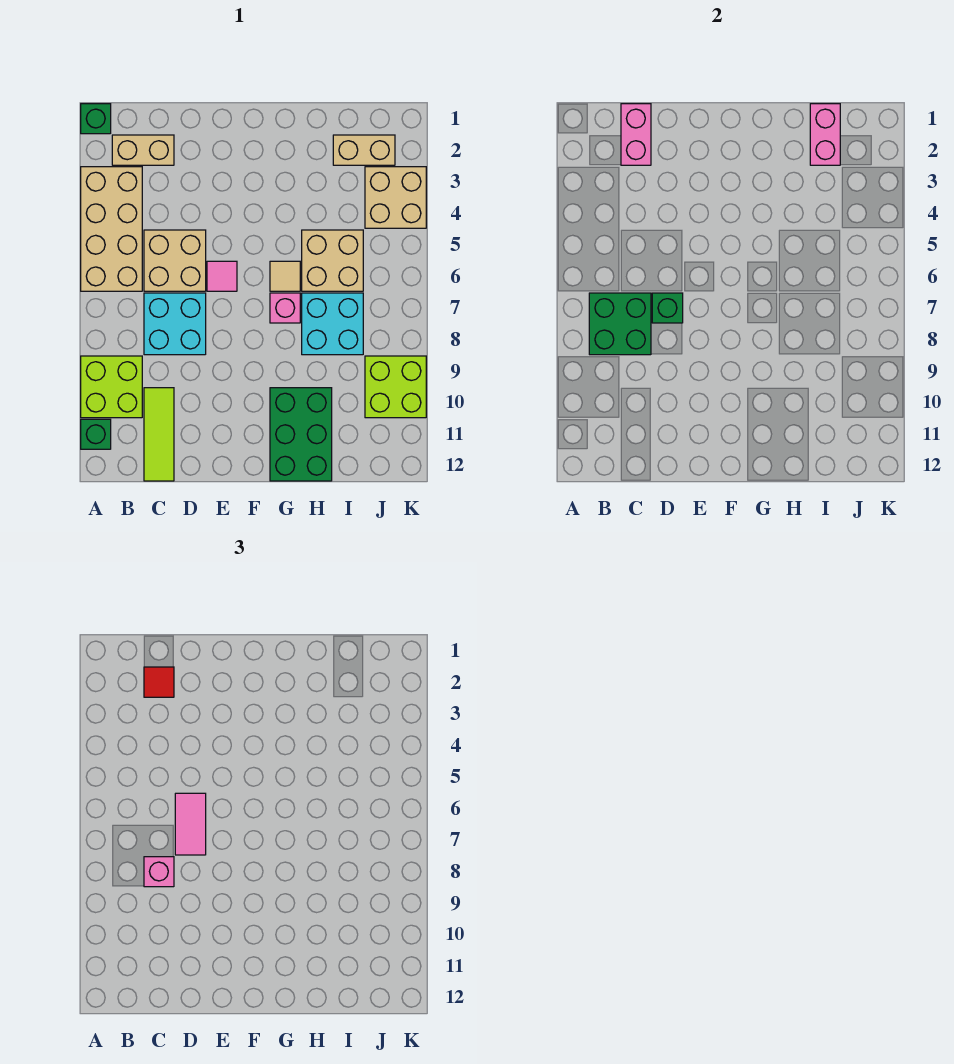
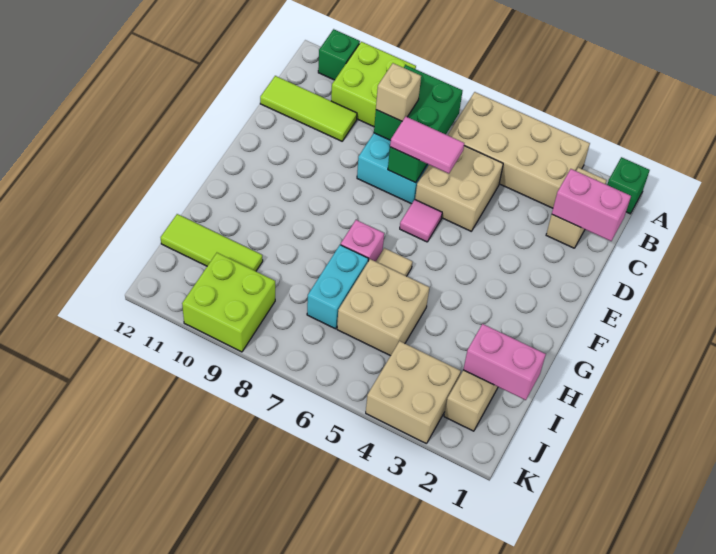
red 1x1 tile [144,667,174,697] -> none
pink 1x1 brick [144,857,174,887] -> tan 1x1 brick [376,63,421,121]
green 2x3 brick [270,388,332,481] -> none
cyan 2x2 brick [302,293,363,355] -> cyan 1x2 brick [307,245,368,329]
none -> lime 1x3 tile [161,214,263,271]

